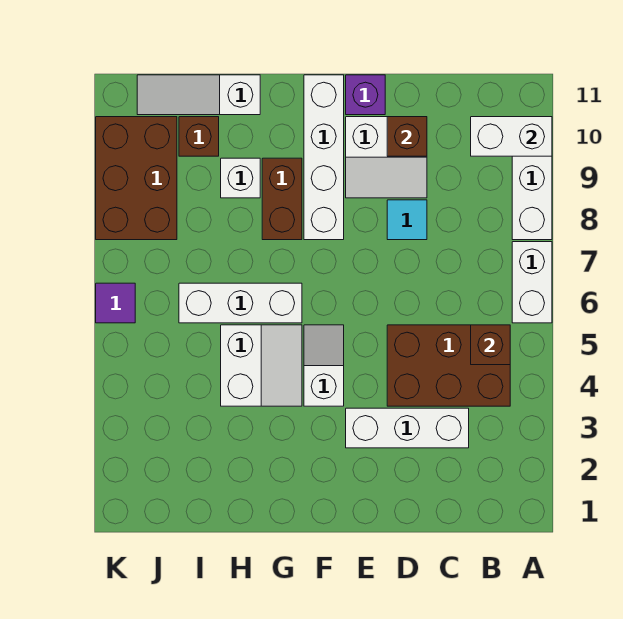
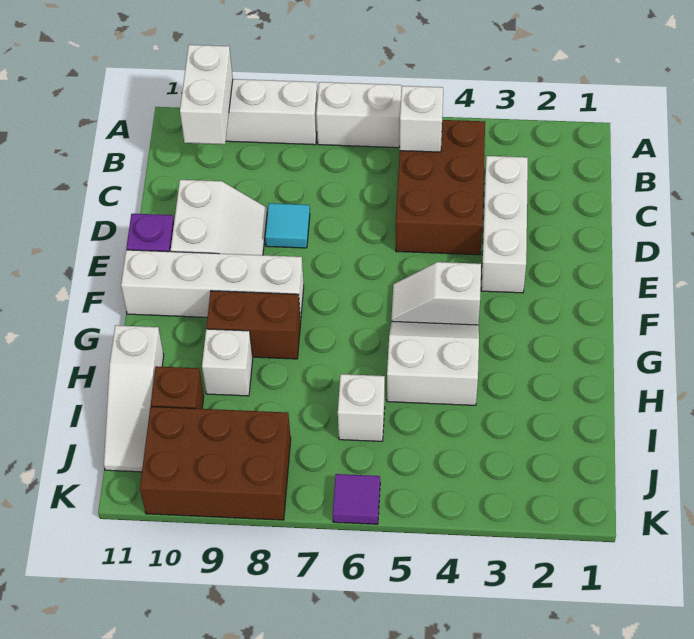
brown 1x1 brick [471,325,510,365] -> white 1x1 brick [400,86,443,152]
brown 1x1 brick [387,117,427,156] -> none
white 1x3 brick [179,283,302,323] -> white 1x1 brick [338,374,385,441]

